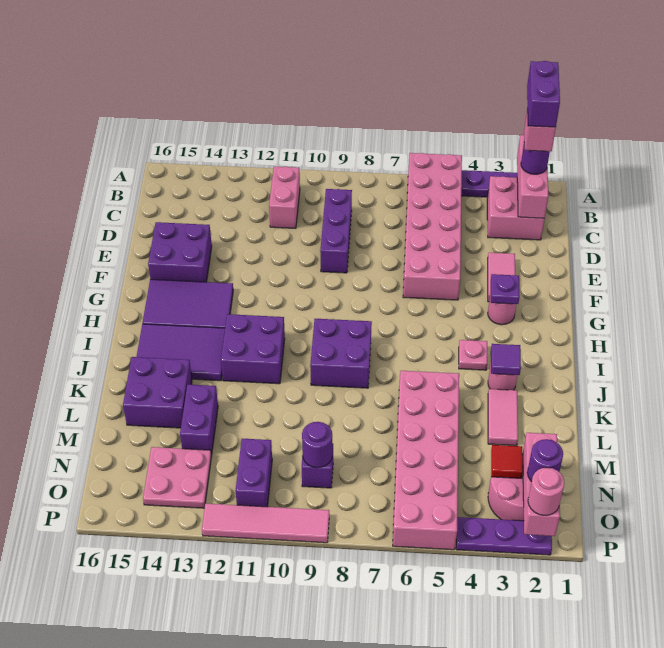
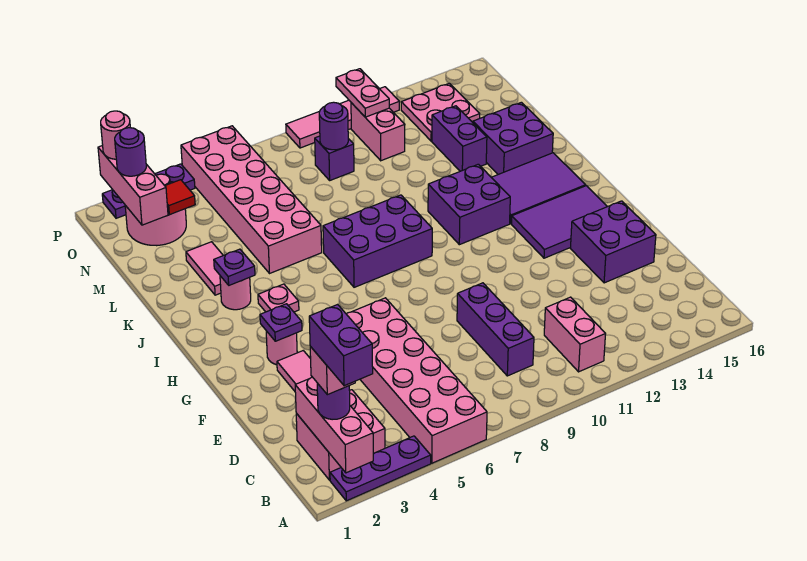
purple 2x2 brick [310,319,372,388] -> purple 2x3 brick [323,195,432,287]
purple 1x1 tile [491,344,521,375] -> purple 1x1 plate [214,249,255,285]
purple 1x2 brick [236,439,272,507] -> pink 1x2 brick [351,103,405,161]
none -> pink 1x2 plate [336,69,389,117]

